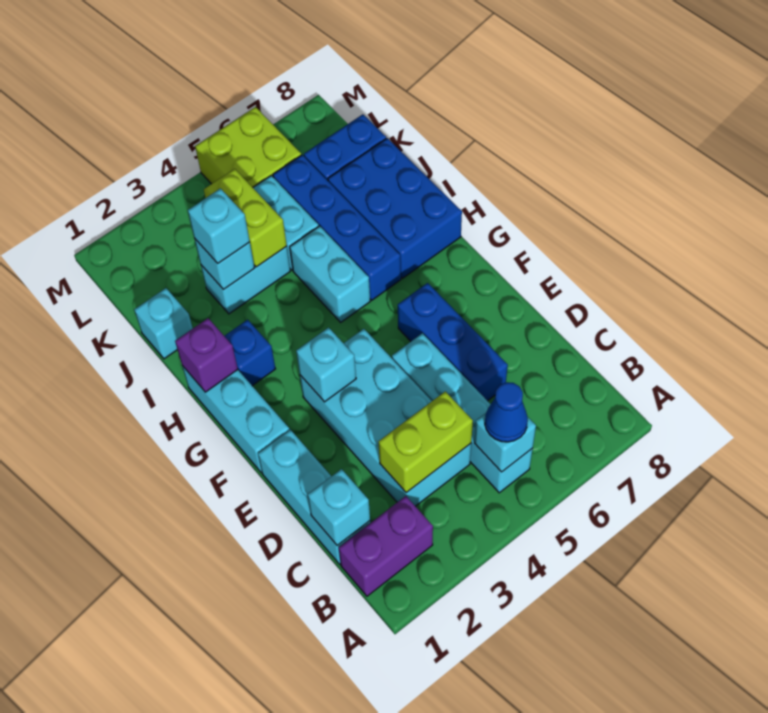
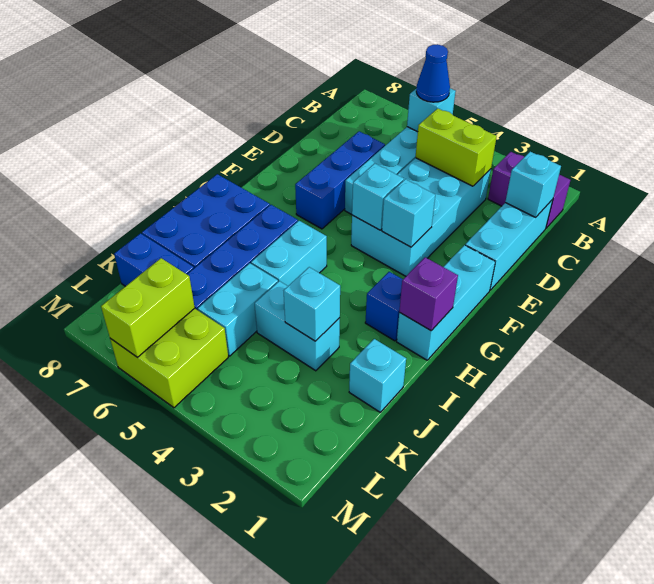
cyan 1x1 brick [188,189,250,263] -> cyan 1x1 brick moved to [352,163,404,230]
lime 1x2 brick [204,169,287,267] -> lime 1x2 brick moved to [101,258,195,357]

